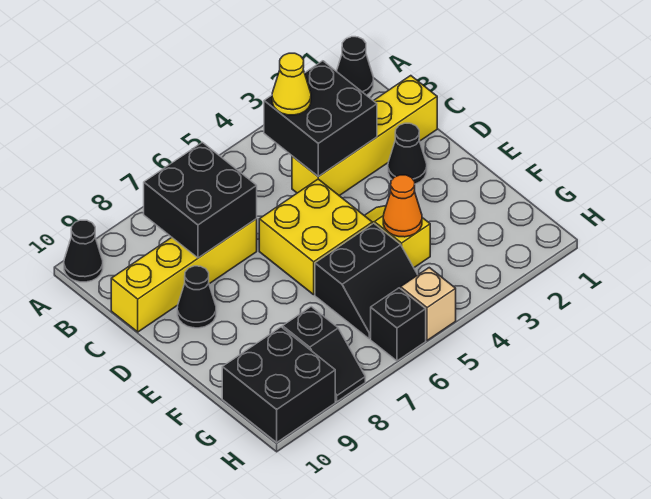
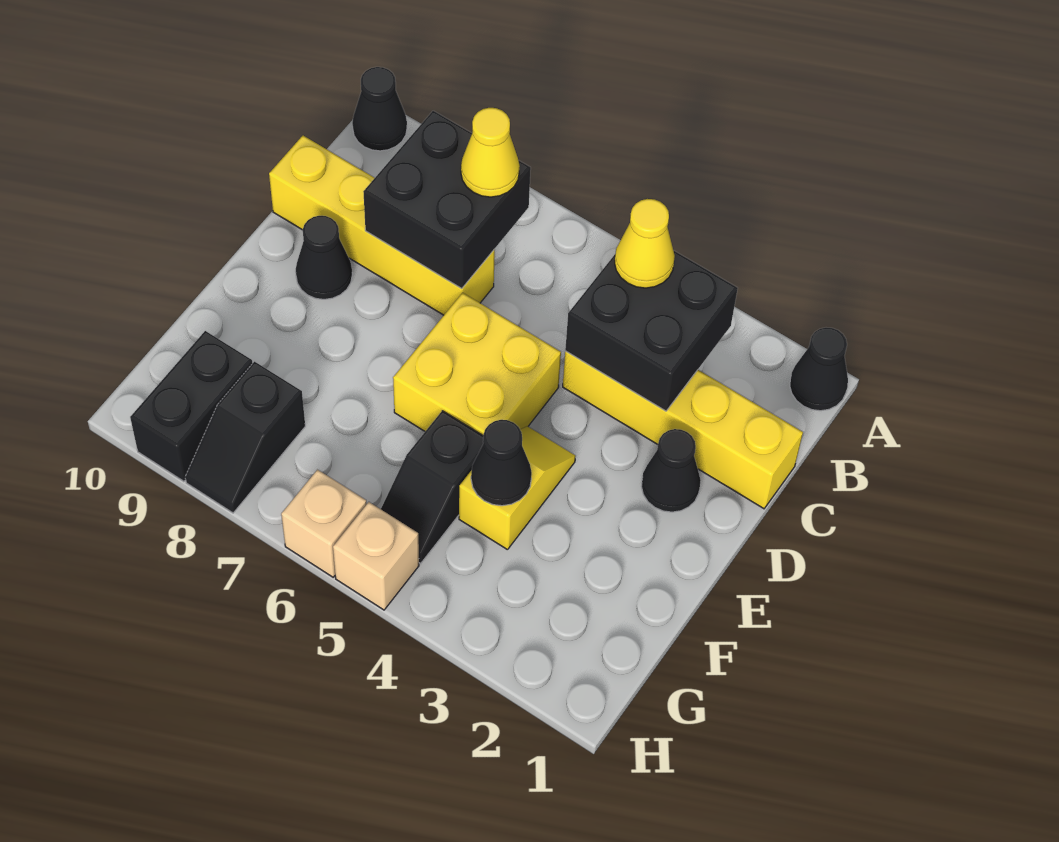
none -> yellow 1x1 cone [461,108,520,197]
orange 1x1 cone [383,175,422,237] -> black 1x1 cone [471,420,532,506]
black 2x2 slope [315,223,417,339] -> black 1x2 slope [381,411,483,563]
black 2x2 brick [222,327,335,442] -> black 1x2 brick [130,331,253,481]
black 1x1 brick [371,288,426,361] -> tan 1x1 brick [281,470,367,577]

